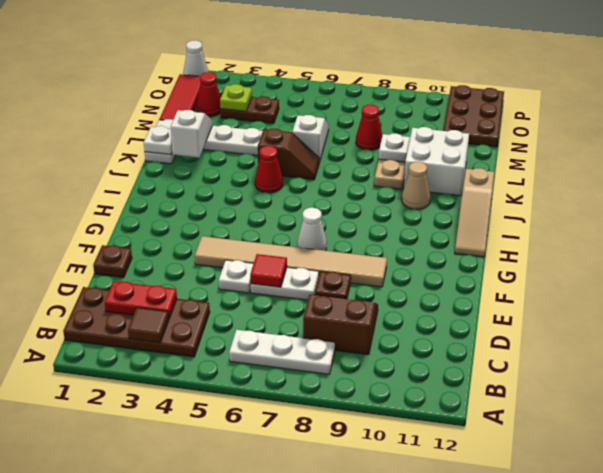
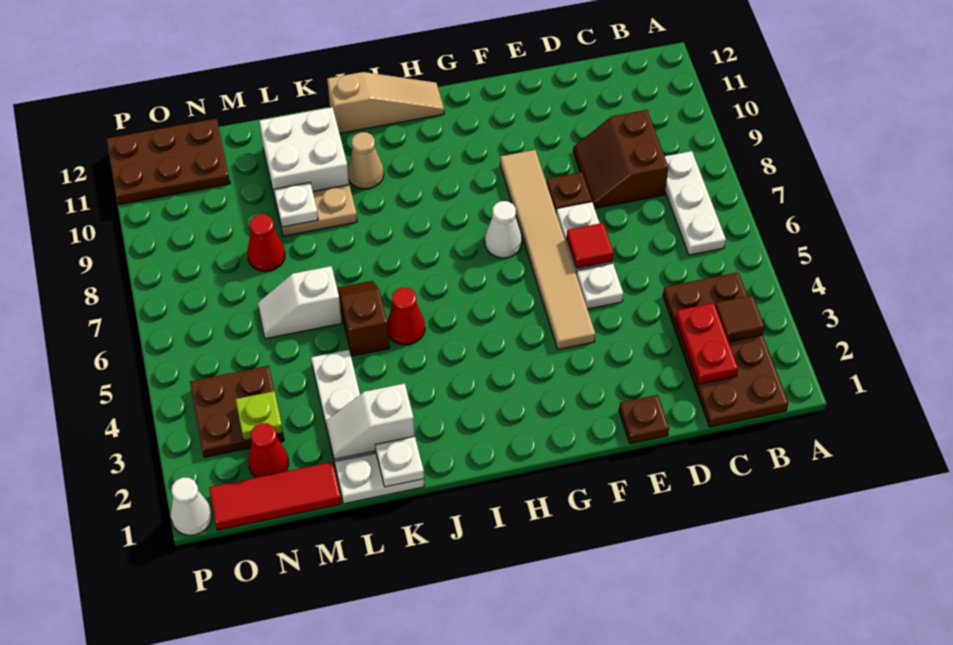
brown 1x2 plate [221,96,279,123] -> brown 2x2 plate [190,366,284,457]

